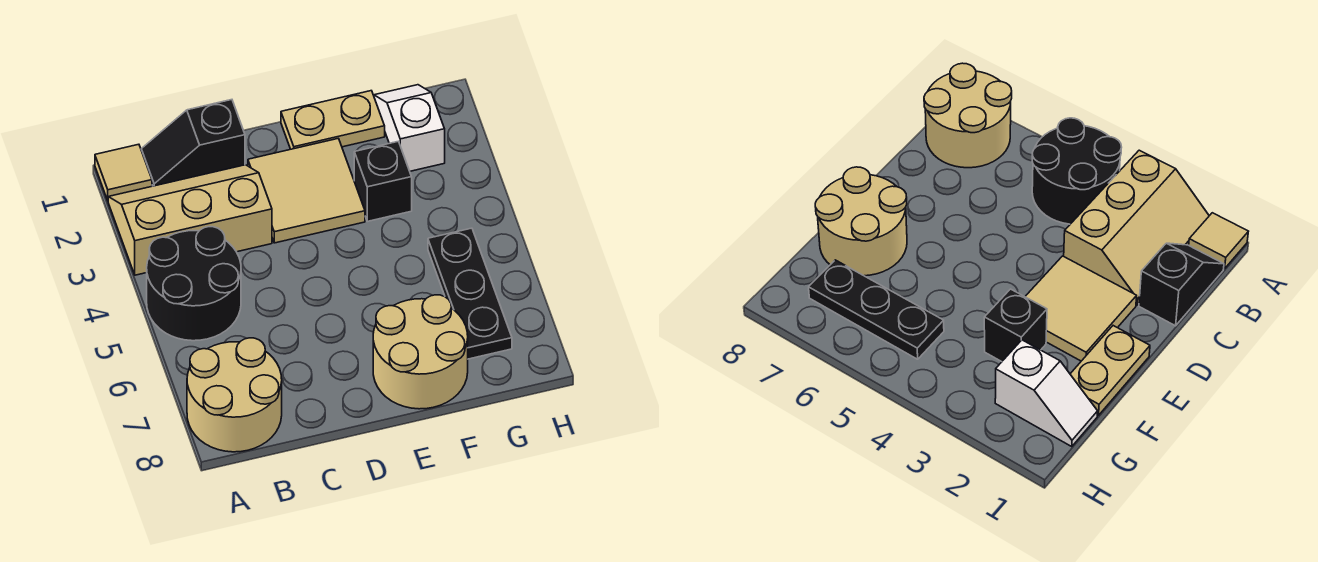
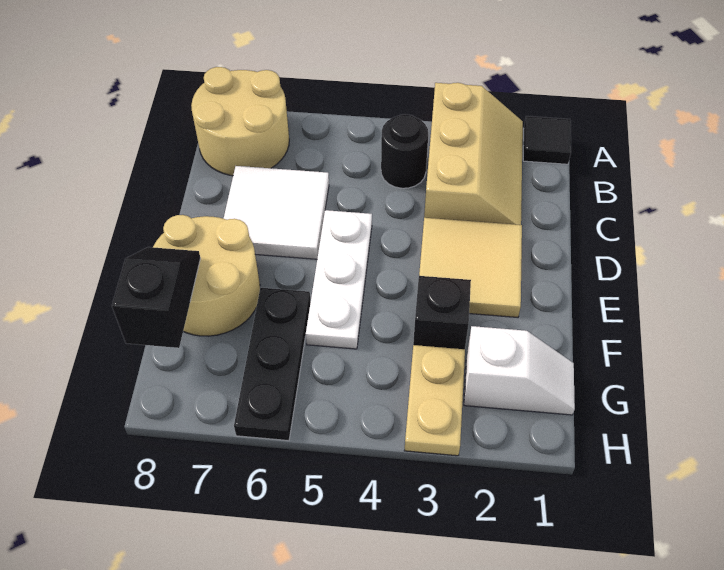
tan 1x1 tile [95,144,152,200] -> black 1x1 tile [523,116,571,164]
black 2x2 round brick [147,227,241,341] -> black 1x1 round brick [381,114,428,188]
black 1x2 slope [141,100,245,186] -> black 1x2 slope moved to [112,247,200,348]
none -> white 2x2 tile [223,166,329,259]
none -> white 1x3 plate [306,210,372,349]
tan 1x2 plate [281,91,385,149] -> tan 1x2 plate moved to [404,345,465,456]
black 1x3 plate [428,228,512,359] -> black 1x3 plate turned to [234,288,311,441]

